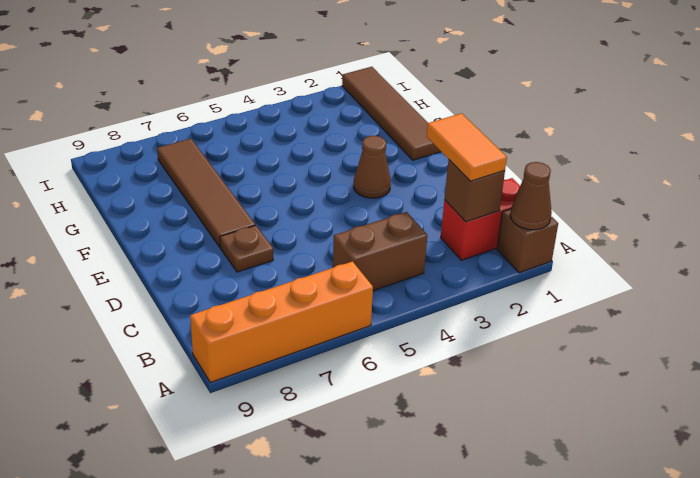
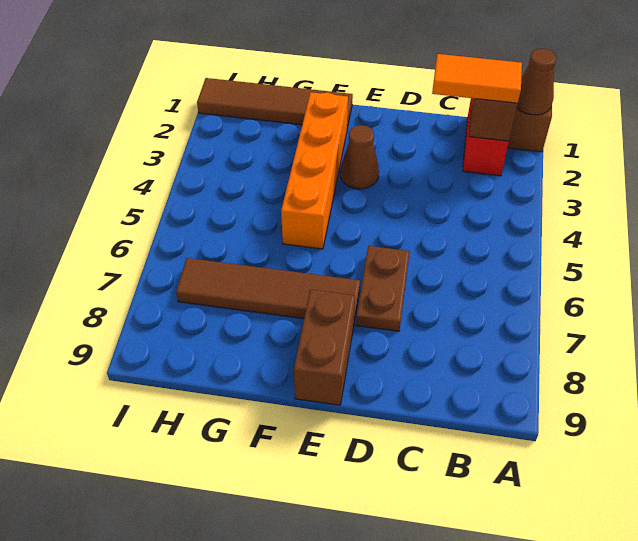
orange 1x4 brick [190,261,373,382] -> orange 1x4 brick moved to [281,92,348,249]
brown 1x2 brick [333,212,427,291] -> brown 1x2 brick moved to [294,290,355,405]
brown 1x1 plate [220,225,273,272] -> brown 1x2 plate [356,246,410,331]

